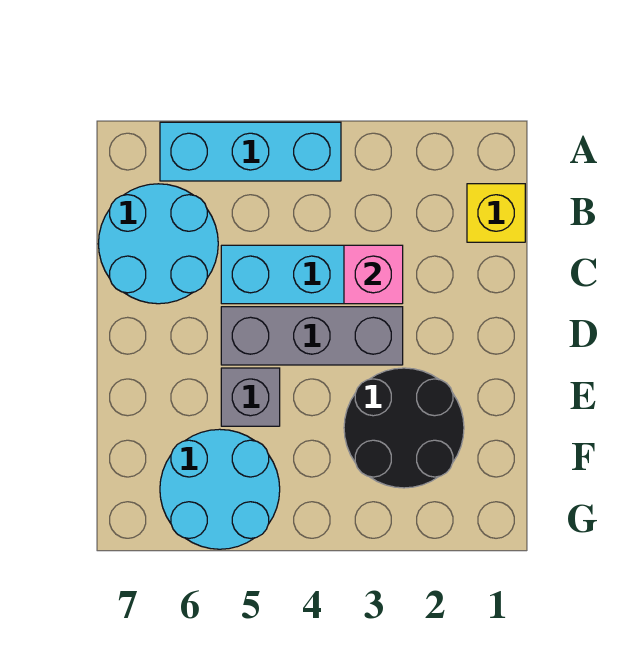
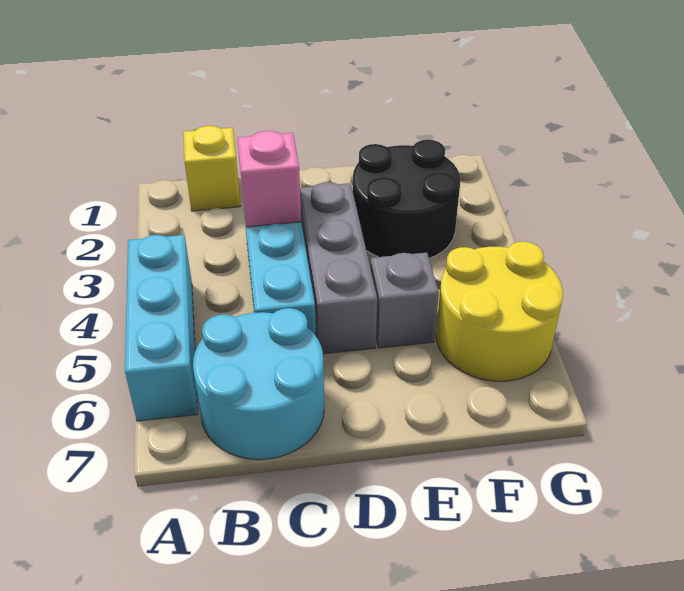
cyan 2x2 round brick [160,429,280,549] -> yellow 2x2 round brick [436,242,563,381]

